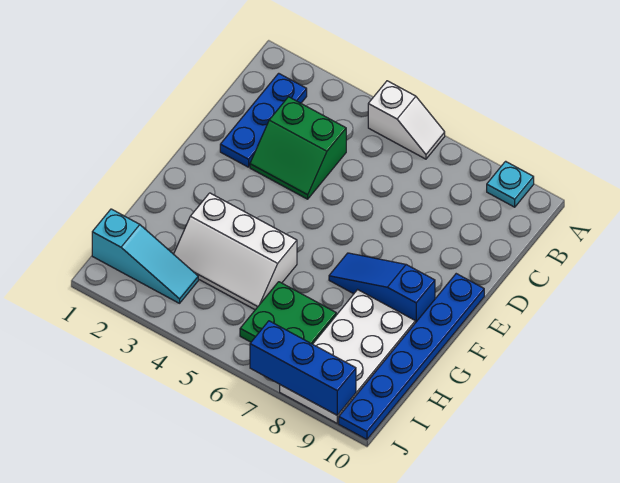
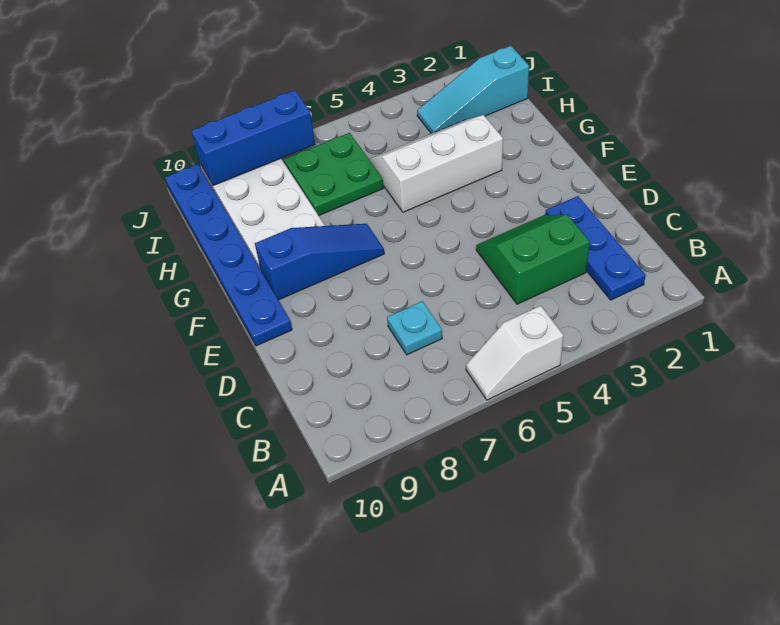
cyan 1x1 plate [487,161,534,207] -> cyan 1x1 plate moved to [387,301,442,355]

